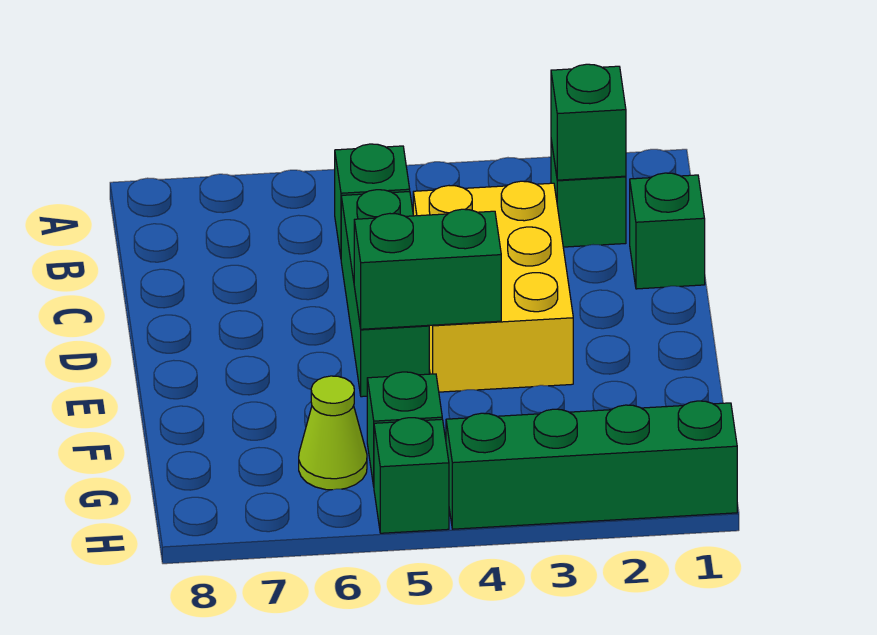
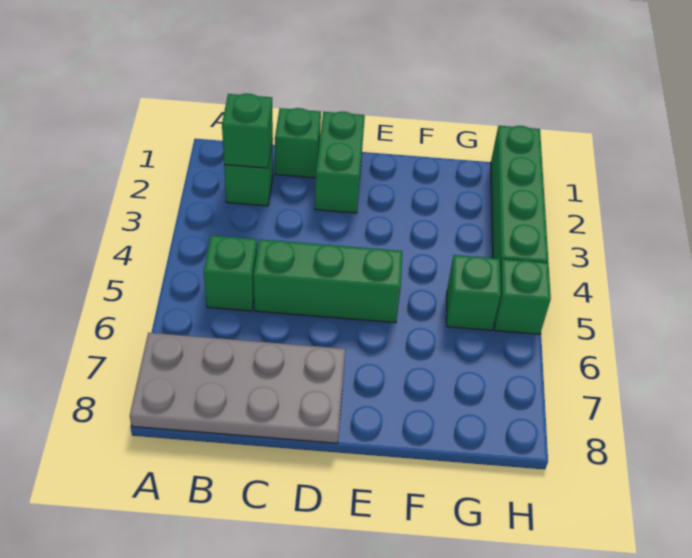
none -> grey 2x4 plate [130,333,345,443]
yellow 2x3 brick [413,181,573,392] -> none
green 1x2 brick [354,209,501,329] -> green 1x2 brick moved to [315,112,365,213]
lime 1x1 cone [299,376,367,490] -> none

